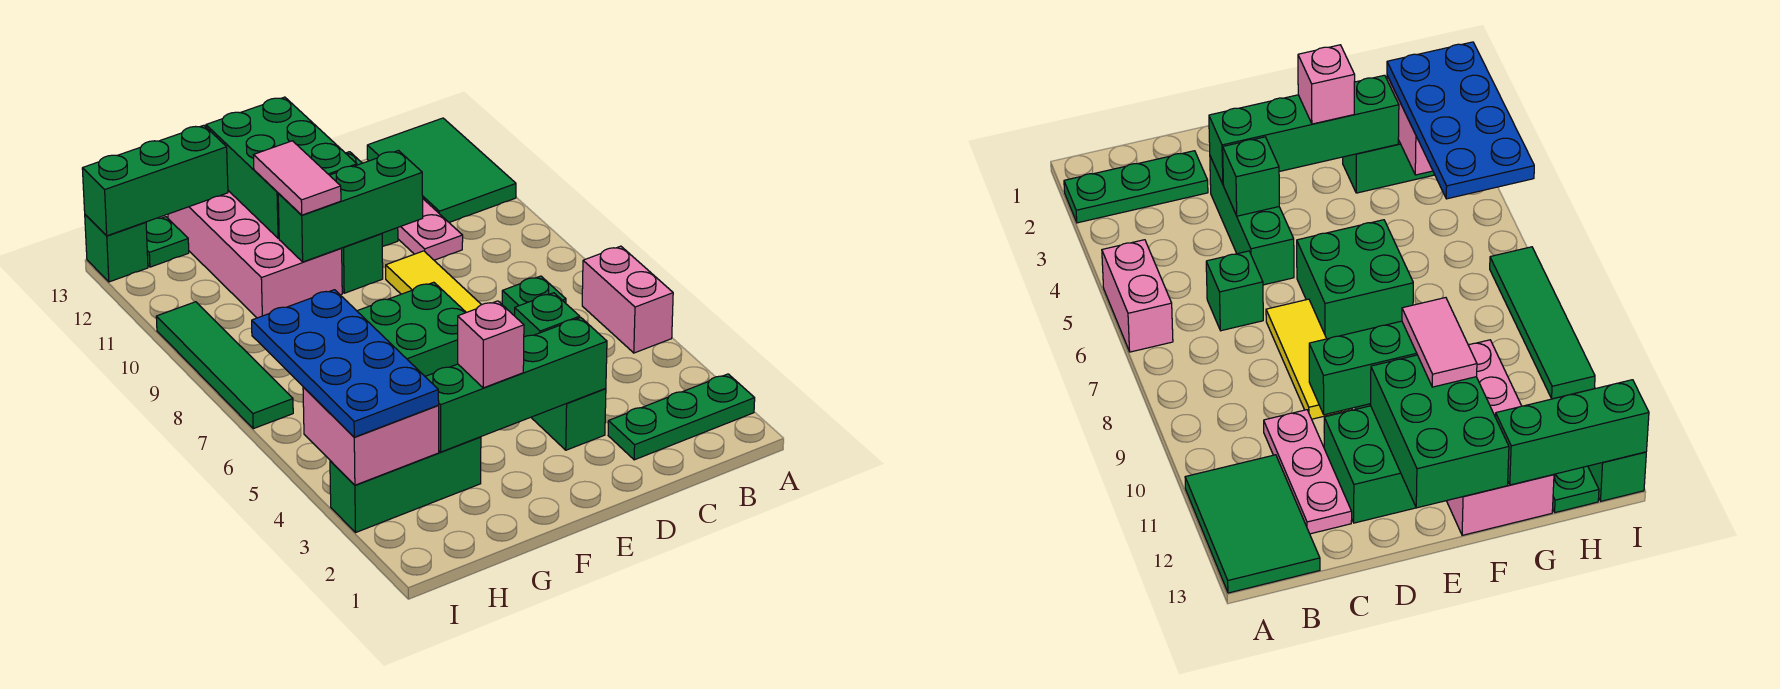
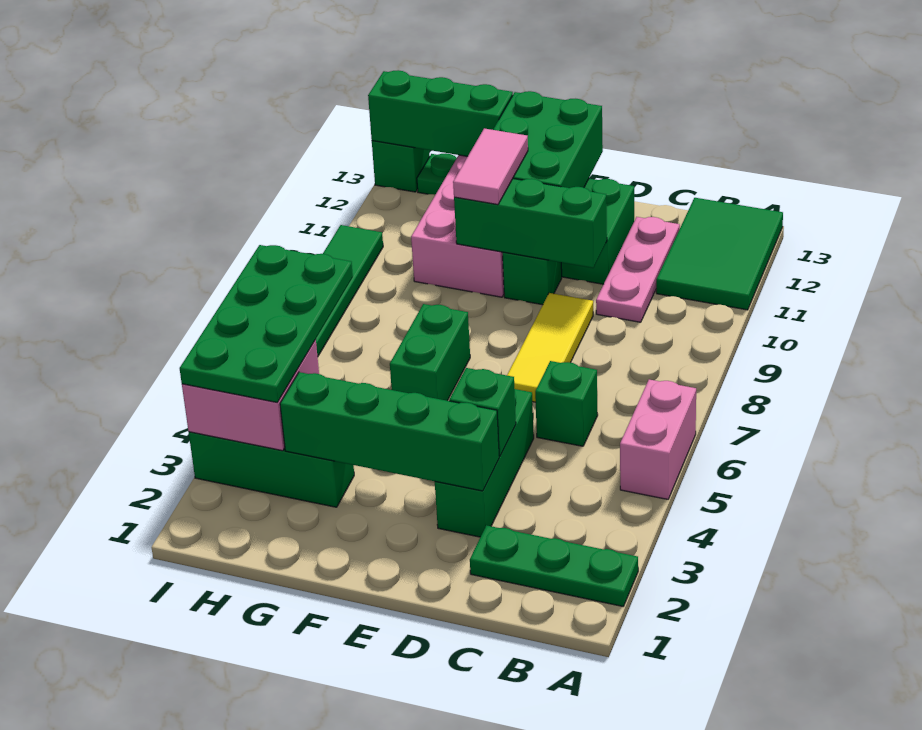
green 2x2 brick [357,282,466,376] -> green 1x2 brick [390,304,470,401]
pink 1x1 brick [458,301,524,388] -> none
blue 2x4 plate [252,290,439,437] -> green 2x4 plate [180,245,353,402]

